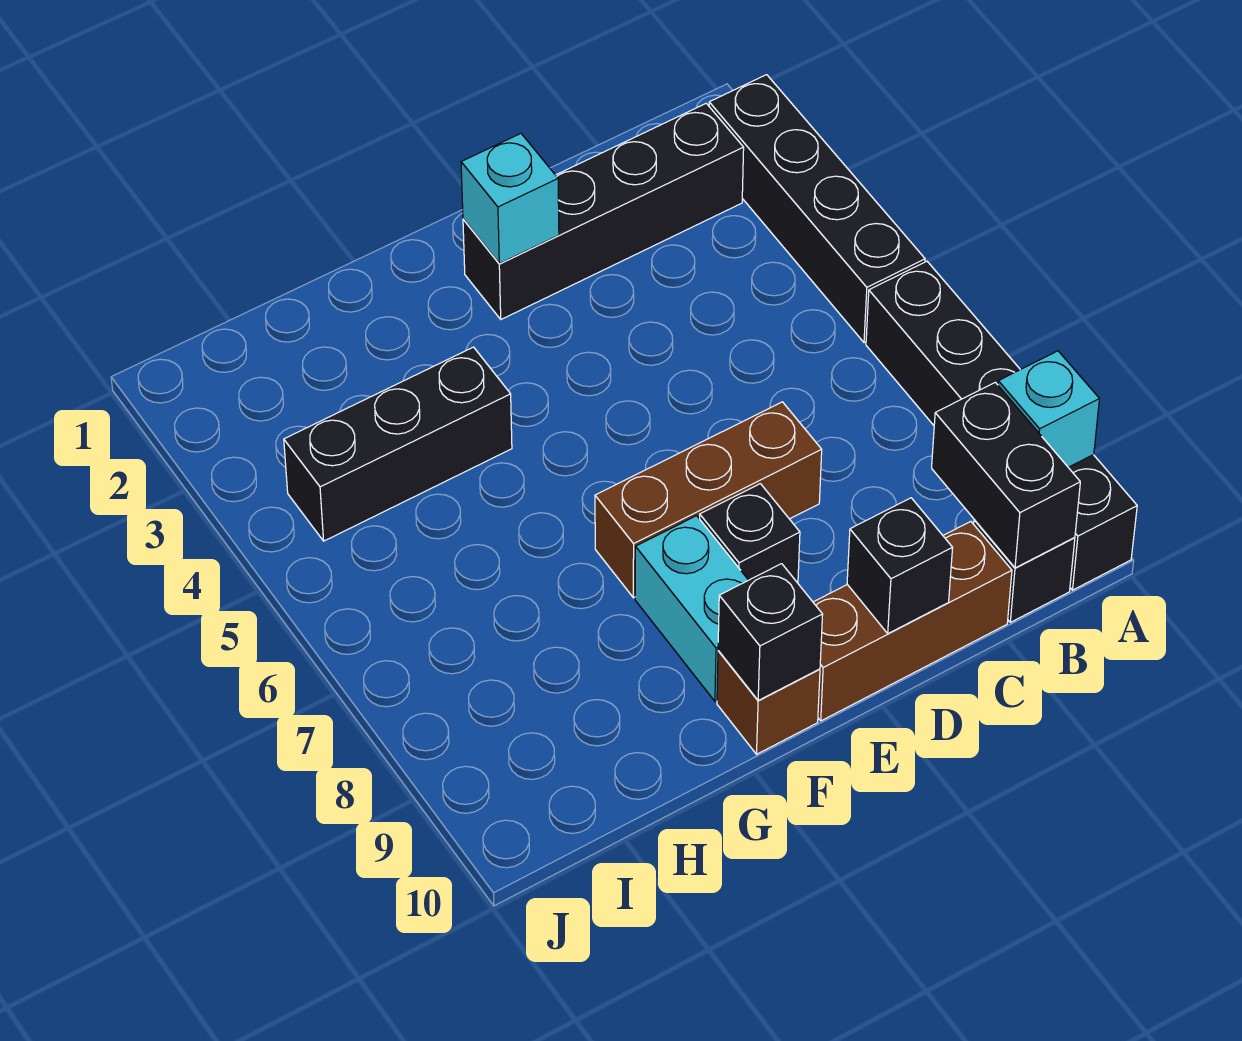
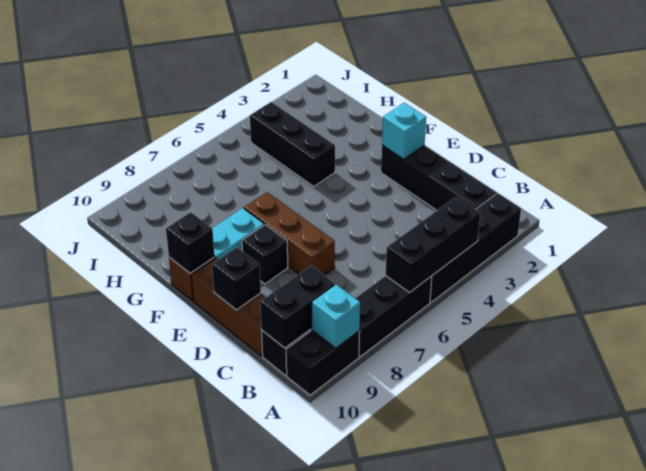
none -> black 1x3 brick [386,197,480,292]

